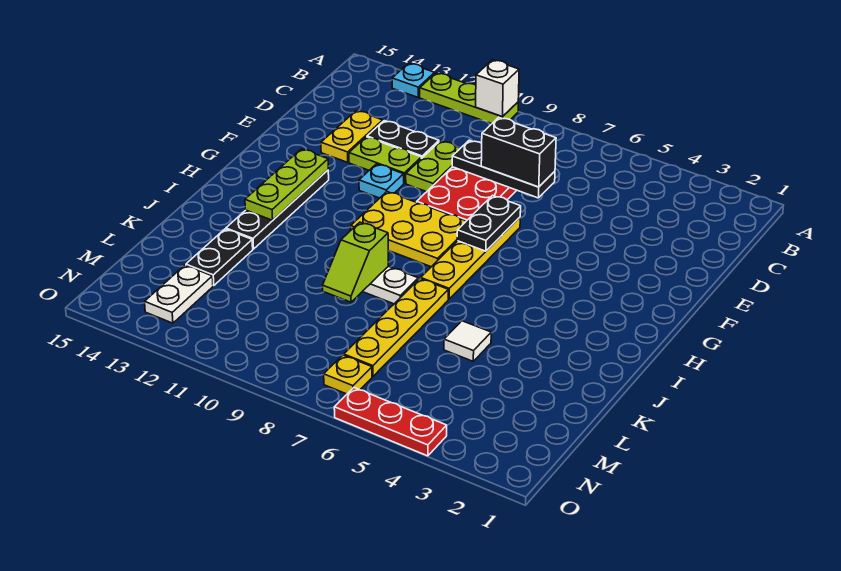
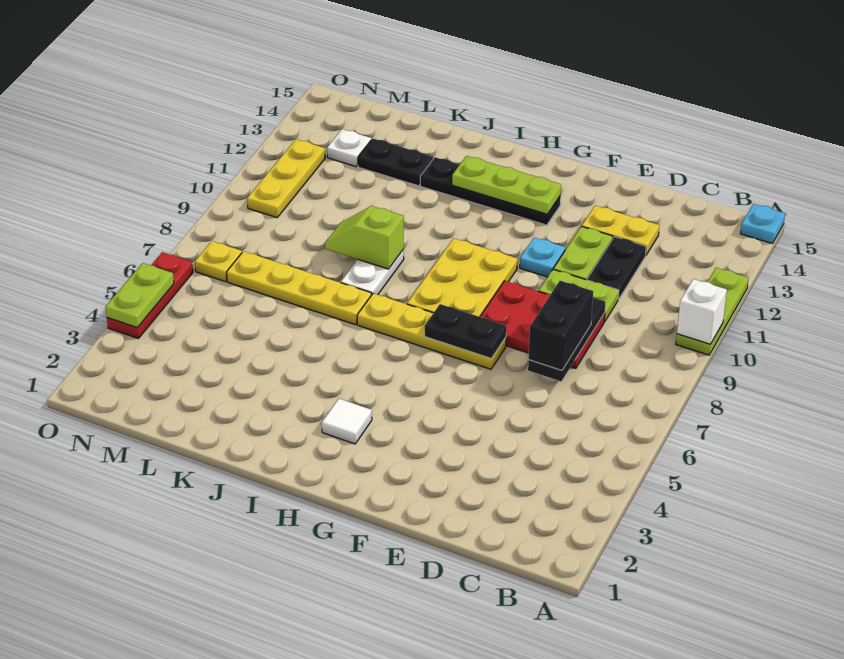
cyan 1x1 plate [392,63,435,97] -> cyan 1x1 plate moved to [740,204,785,243]
white 1x1 tile [444,321,491,361] -> white 1x1 tile moved to [322,399,372,444]
white 1x2 plate [145,265,213,323] -> white 1x1 plate [327,129,371,167]
none -> yellow 1x3 plate [247,139,325,218]
none -> lime 1x2 plate [105,263,174,328]

